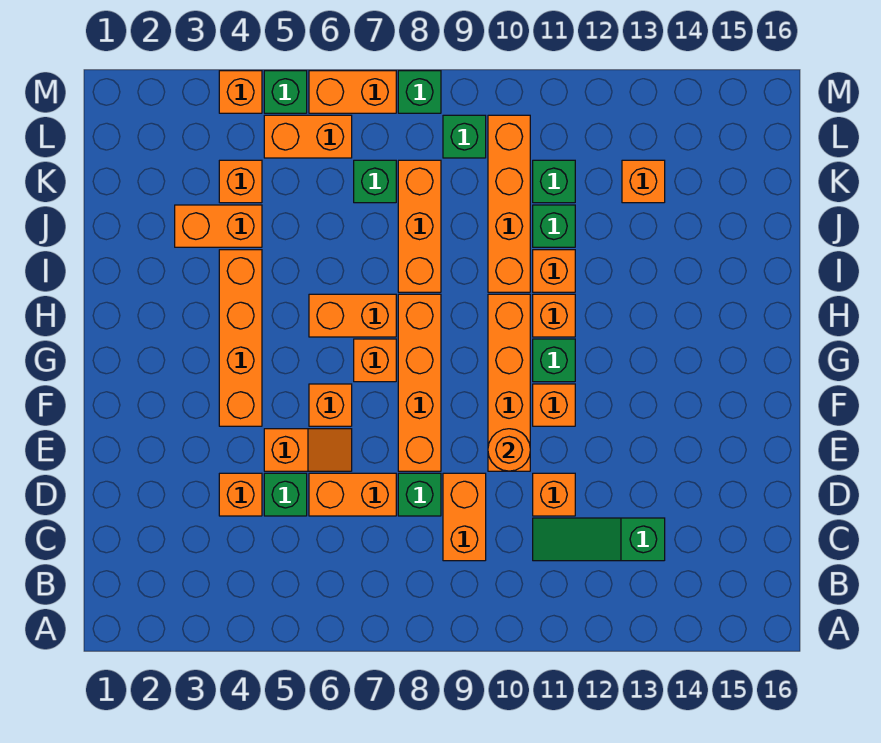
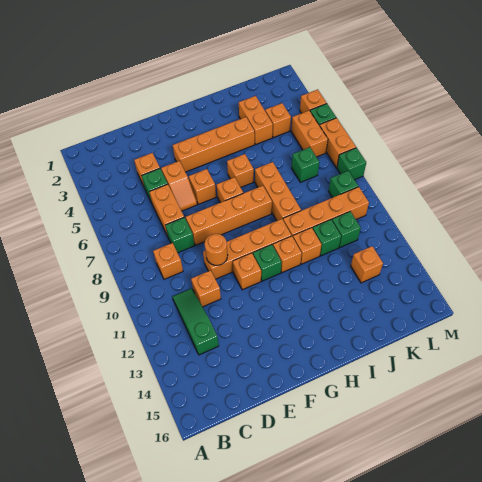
orange 1x2 brick [443,473,486,561] -> orange 1x1 brick [153,243,183,279]
orange 1x2 brick [309,294,396,337] -> orange 1x1 brick [227,154,254,187]
orange 1x3 brick [398,160,441,292] -> orange 1x3 brick turned to [255,162,301,221]

